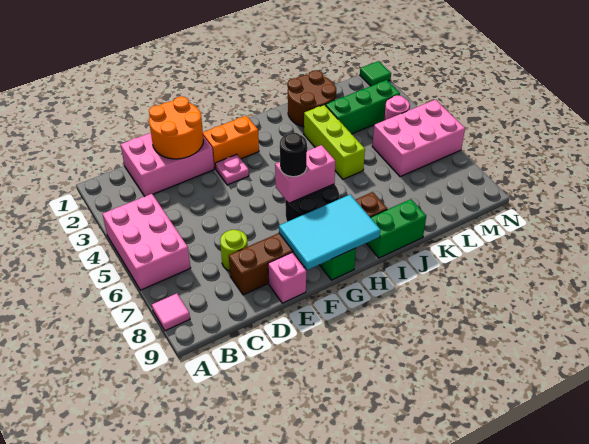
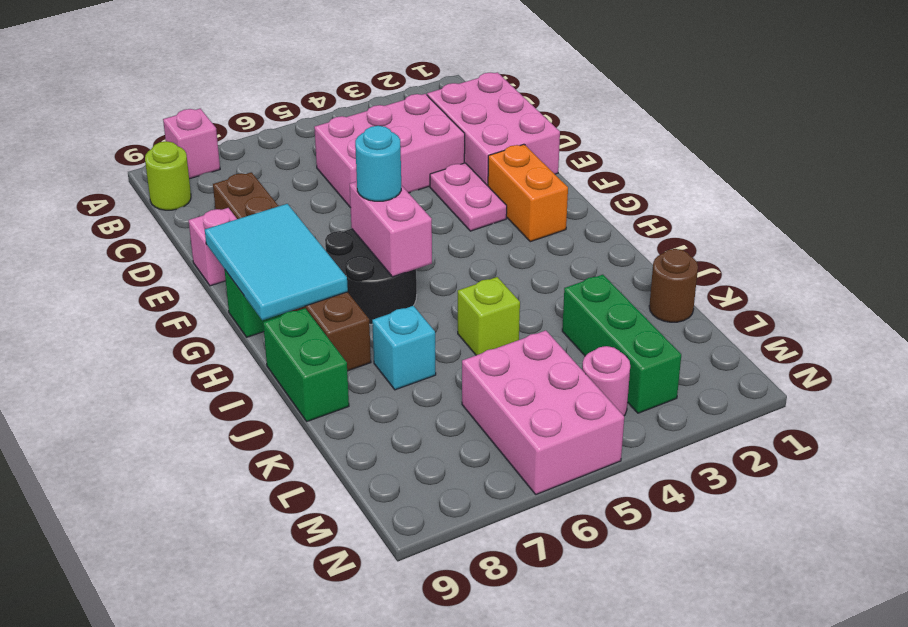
pink 2x3 brick [103,194,190,290] -> pink 2x3 brick moved to [314,94,465,208]
pink 1x1 tile [152,293,190,331] -> pink 1x1 brick [163,109,220,179]
orange 2x2 round brick [149,96,203,159] -> none
lime 1x1 round brick [220,230,248,271] -> lime 1x1 round brick moved to [145,141,191,210]
pink 1x1 plate [215,154,249,185] -> pink 1x2 plate [430,163,507,231]
black 1x1 round brick [280,133,307,177] -> cyan 1x1 round brick [355,126,401,201]
brown 2x2 round brick [288,70,336,127] -> brown 1x1 round brick [649,249,698,322]
lime 1x3 brick [304,105,365,179] -> lime 1x1 brick [458,277,520,355]
none -> cyan 1x1 brick [372,306,436,390]
green 1x1 tile [360,61,391,86] -> none

